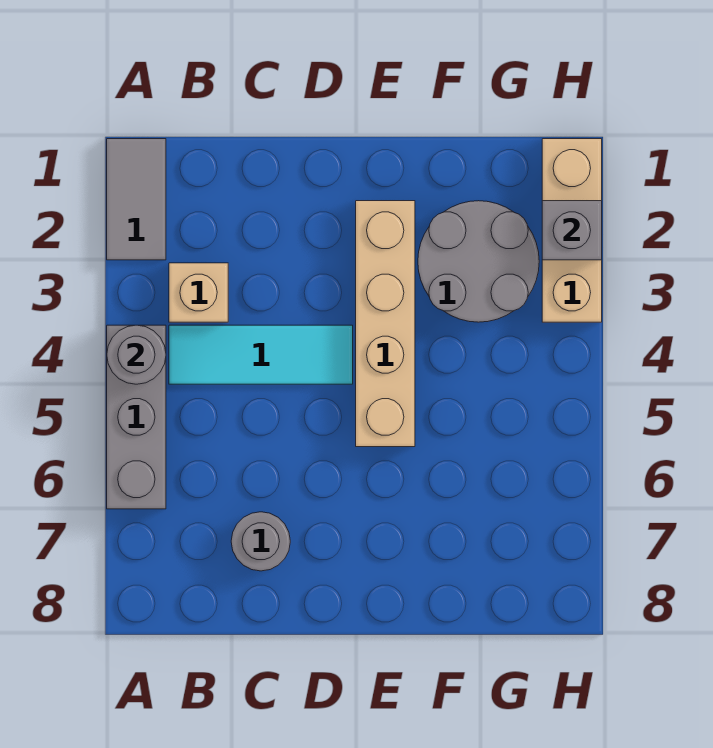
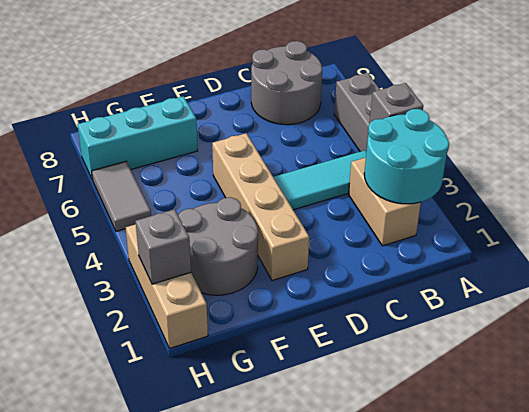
grey 1x2 tile [107,139,166,260] -> grey 1x2 tile moved to [92,161,151,231]
none -> cyan 2x2 round brick [364,109,449,204]
grey 1x1 round brick [107,325,166,384] -> grey 1x1 brick [370,83,423,122]
tan 1x1 brick [169,263,228,322] -> tan 1x2 brick [349,158,421,246]
grey 1x1 round brick [231,512,290,571] -> grey 2x2 round brick [251,41,322,125]
none -> cyan 1x3 brick [77,96,198,180]

